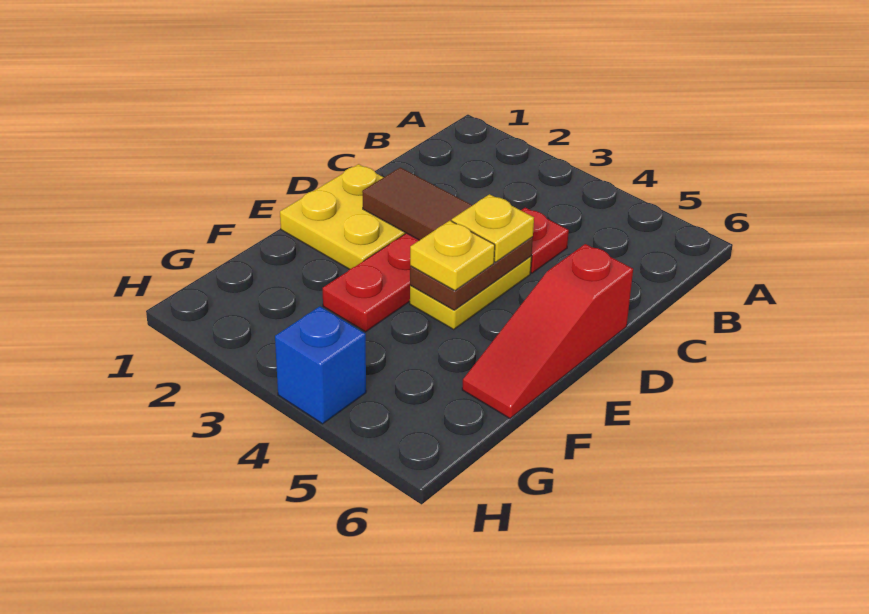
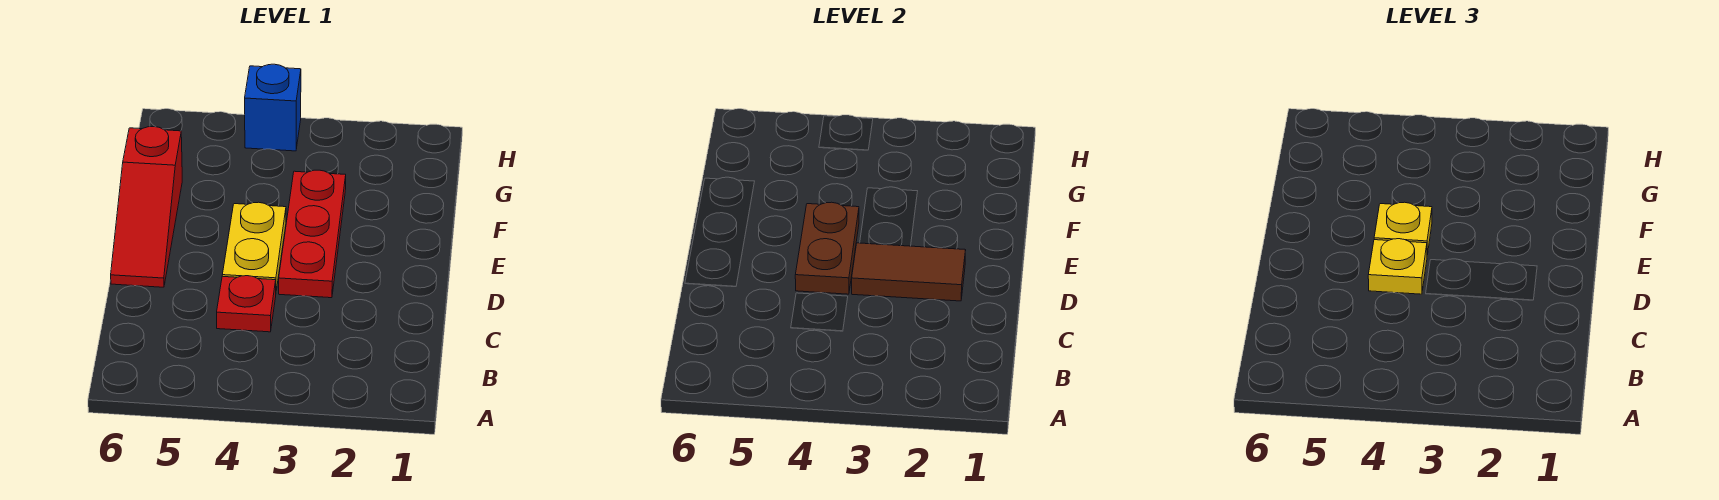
yellow 2x2 plate [280,164,406,269] -> none
red 1x3 slope [462,244,633,418] -> red 1x3 slope turned to [111,127,182,287]

